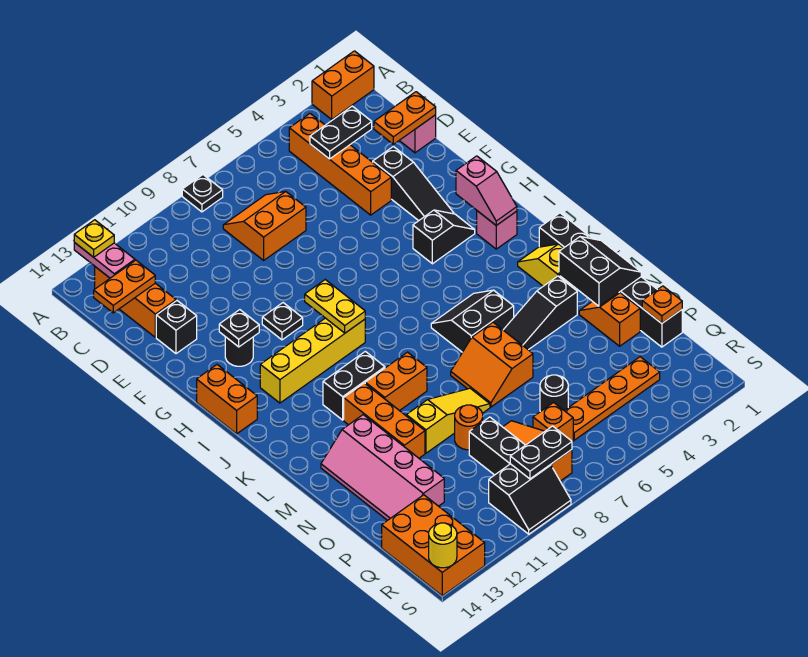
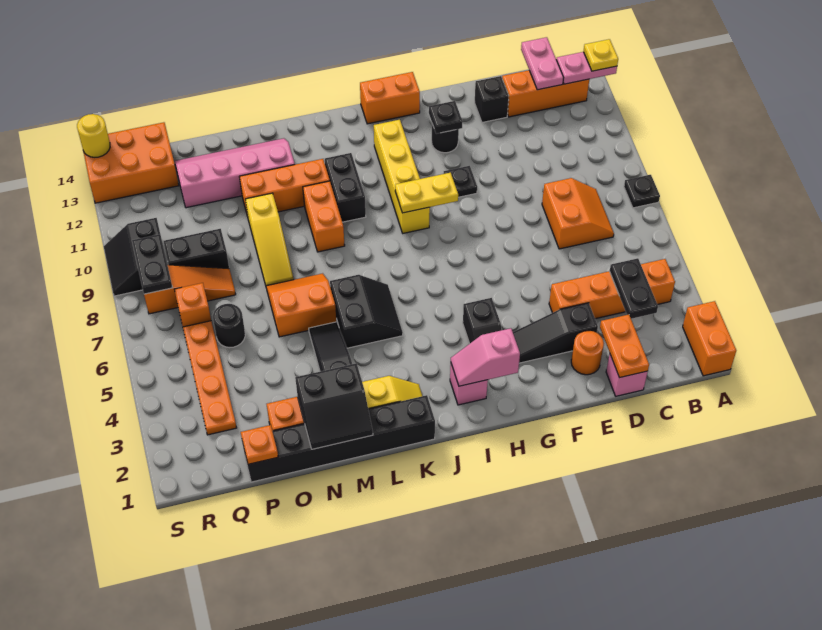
orange 1x2 plate [94,260,155,313] -> pink 1x2 plate [521,37,564,90]
orange 1x1 round brick [455,405,483,450] -> orange 1x1 round brick moved to [571,331,604,375]

